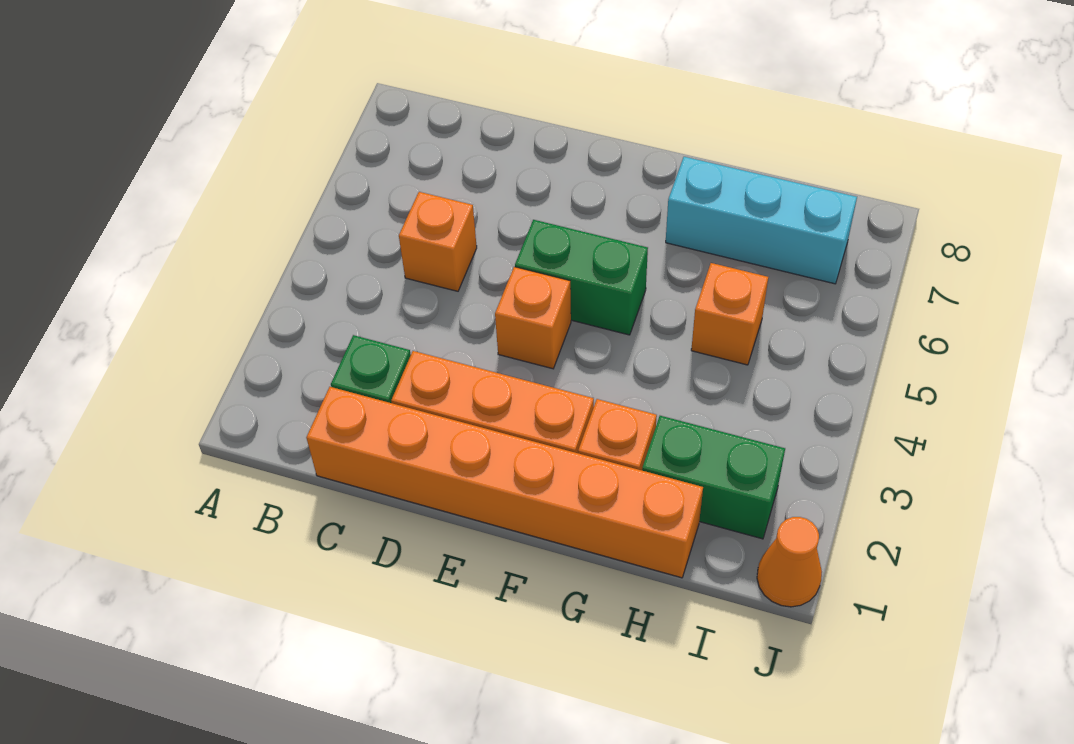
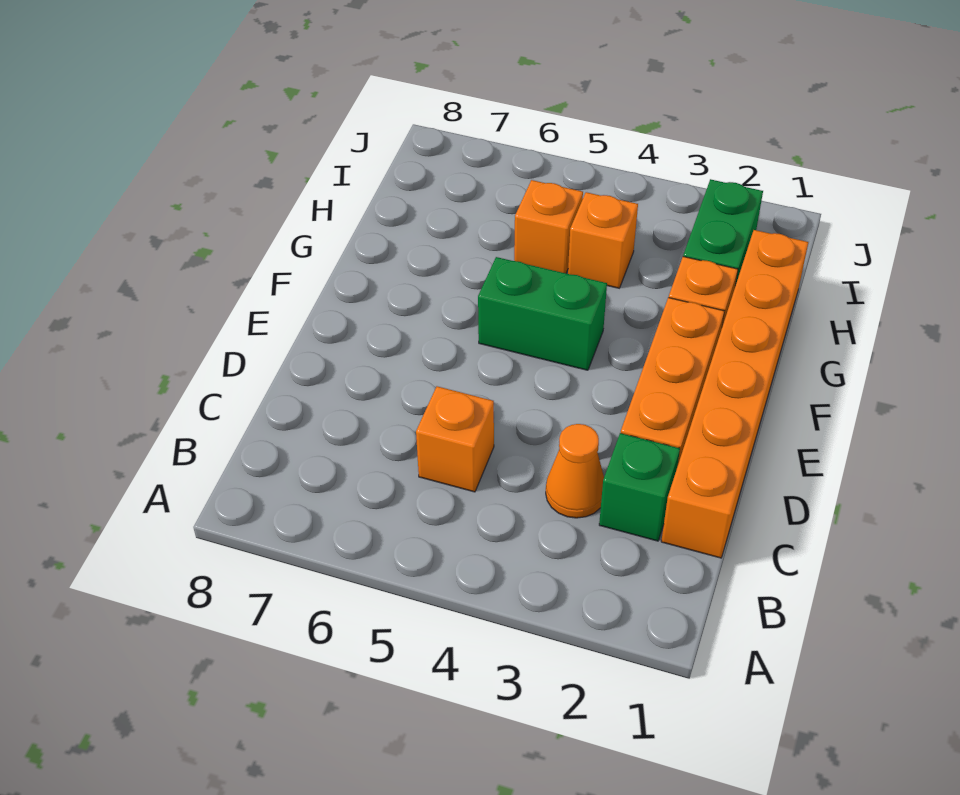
orange 1x1 brick [495,267,571,369] -> orange 1x1 brick moved to [568,192,638,288]
green 1x2 brick [515,220,648,335] -> green 1x2 brick turned to [478,257,607,370]
cyan 1x3 brick [666,157,857,284] -> none
orange 1x1 cone [757,517,822,607] -> orange 1x1 cone moved to [546,424,604,518]

